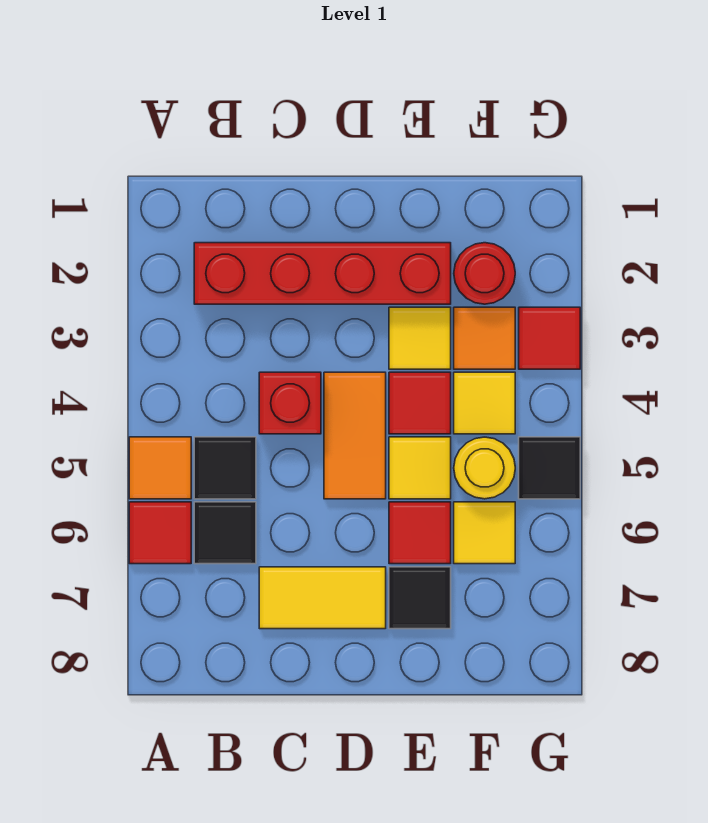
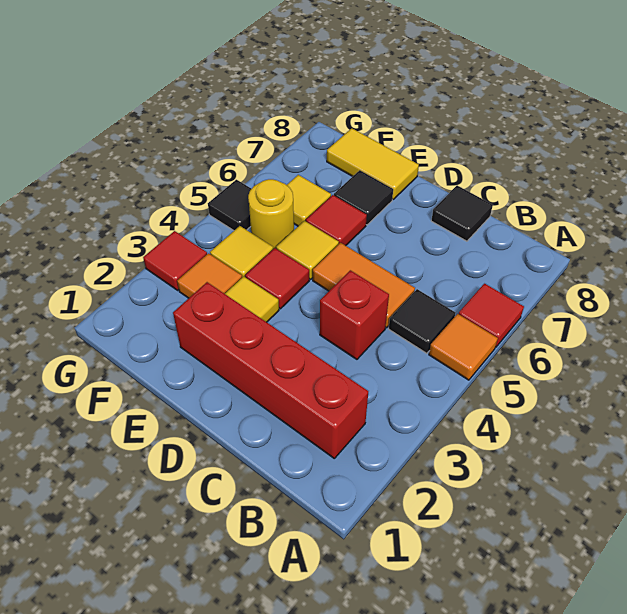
black 1x1 tile [194,502,256,564] -> black 1x1 tile moved to [431,185,493,241]
yellow 1x2 tile [259,567,386,629] -> yellow 1x2 tile moved to [327,128,419,199]
orange 1x2 tile [324,372,386,499] -> orange 1x2 tile turned to [313,243,415,328]
red 1x1 round brick [454,243,515,304] -> none

